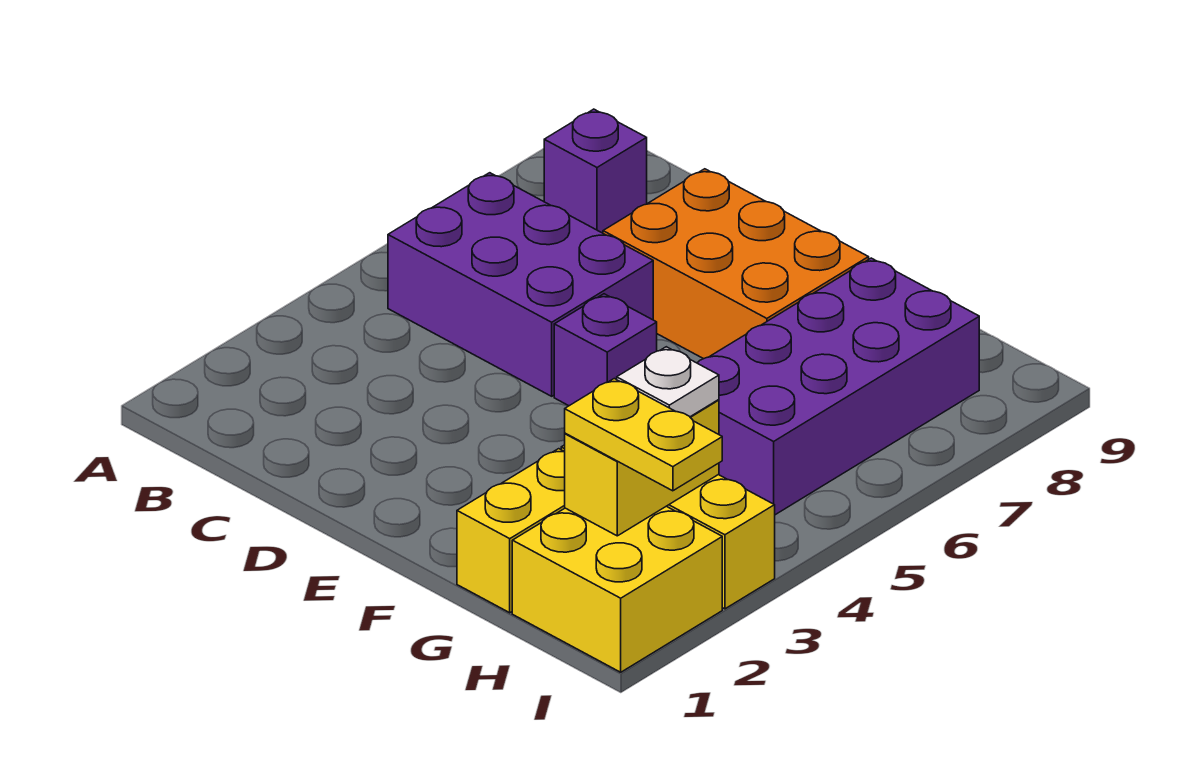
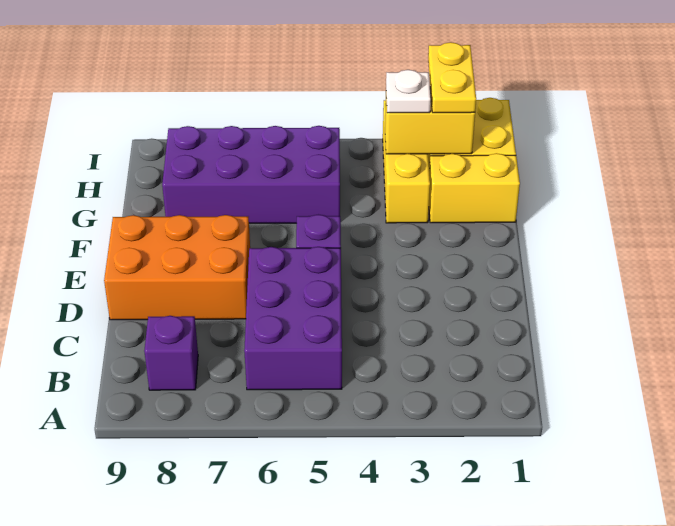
orange 2x3 brick [603,169,869,359] -> orange 2x3 brick turned to [104,215,250,320]

